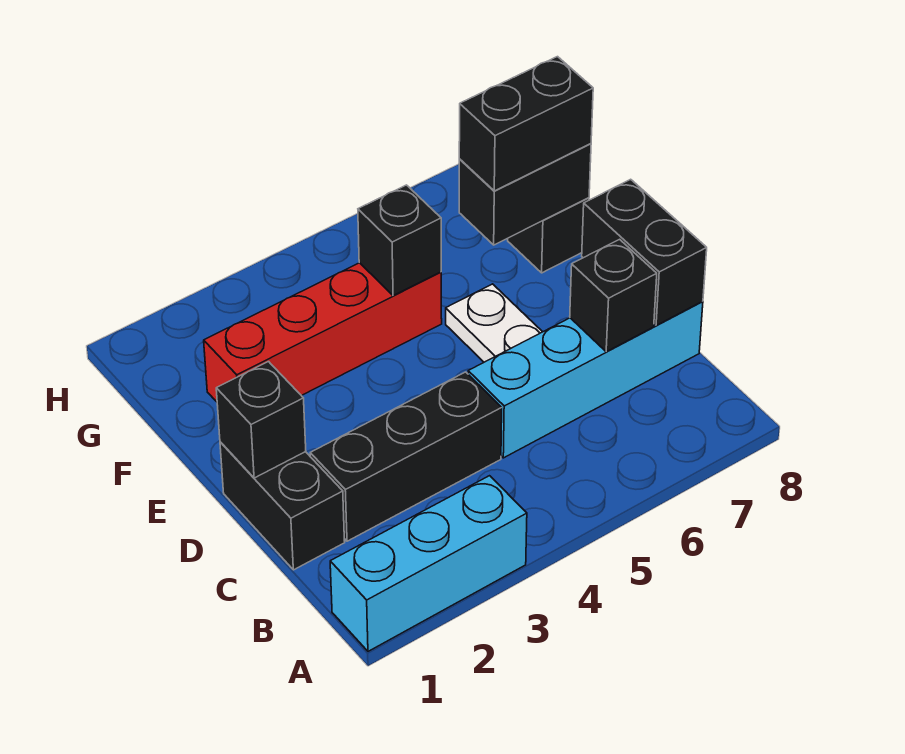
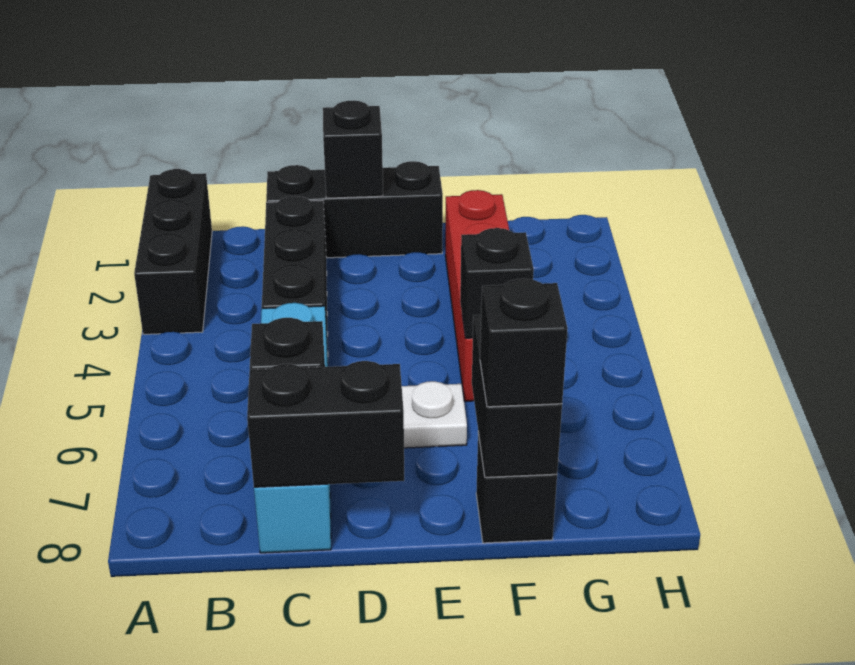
cyan 1x3 brick [330,476,527,651] -> black 1x3 brick [134,169,212,334]
black 1x2 brick [220,442,345,570] -> black 1x3 brick [266,161,443,258]
black 1x2 brick [459,57,593,191] -> black 1x1 brick [480,279,568,407]

